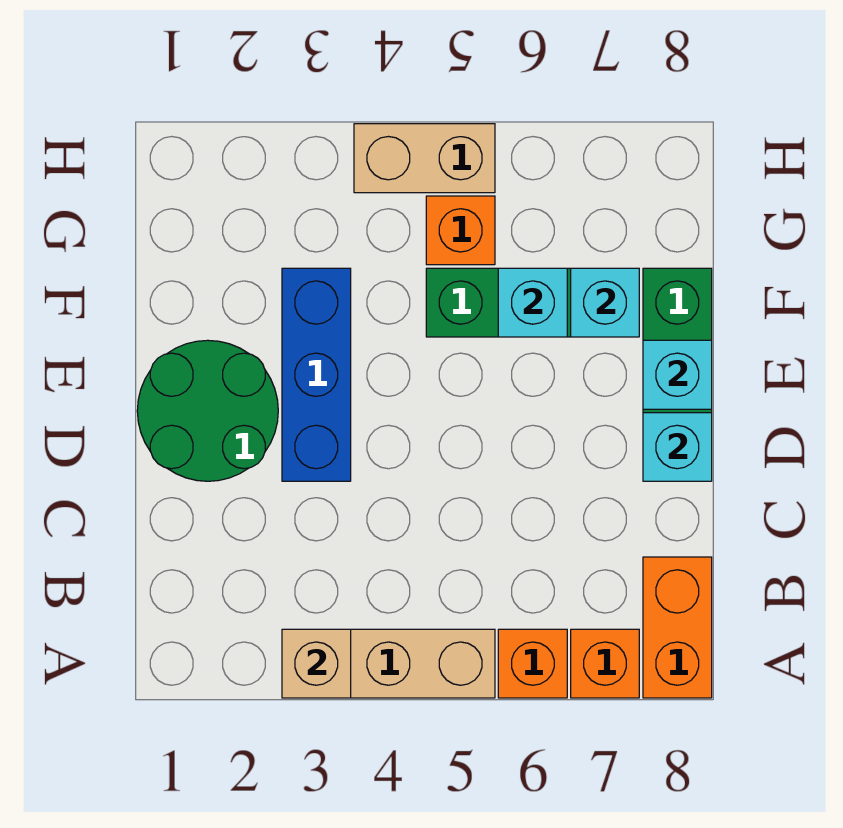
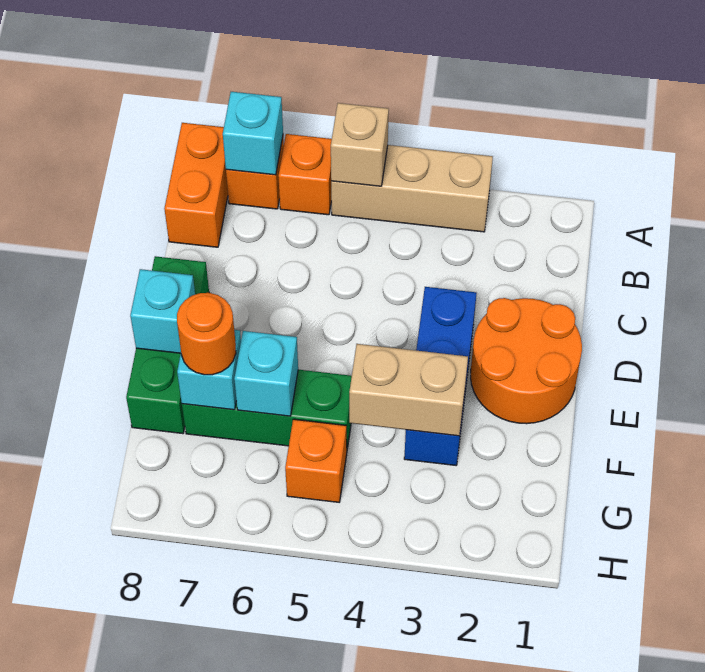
tan 1x1 brick [282,629,351,698] -> tan 1x1 brick moved to [331,103,389,186]
green 2x2 round brick [137,340,278,481] -> orange 2x2 round brick [471,298,582,424]
cyan 1x1 brick [643,413,712,481] -> cyan 1x1 brick moved to [223,92,283,175]
none -> orange 1x1 round brick [177,293,236,375]
tan 1x2 brick [354,124,495,193] -> tan 1x2 brick moved to [349,344,468,436]

